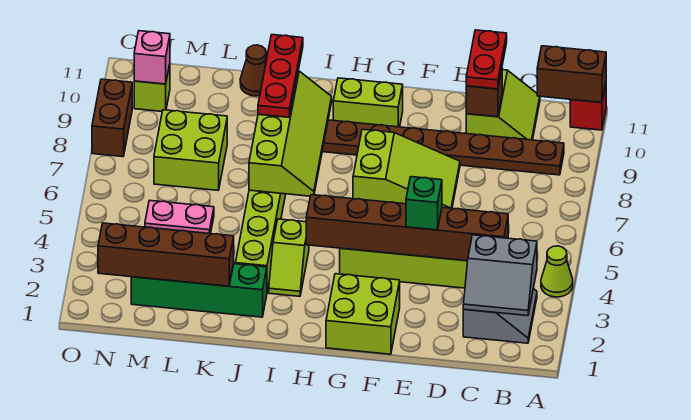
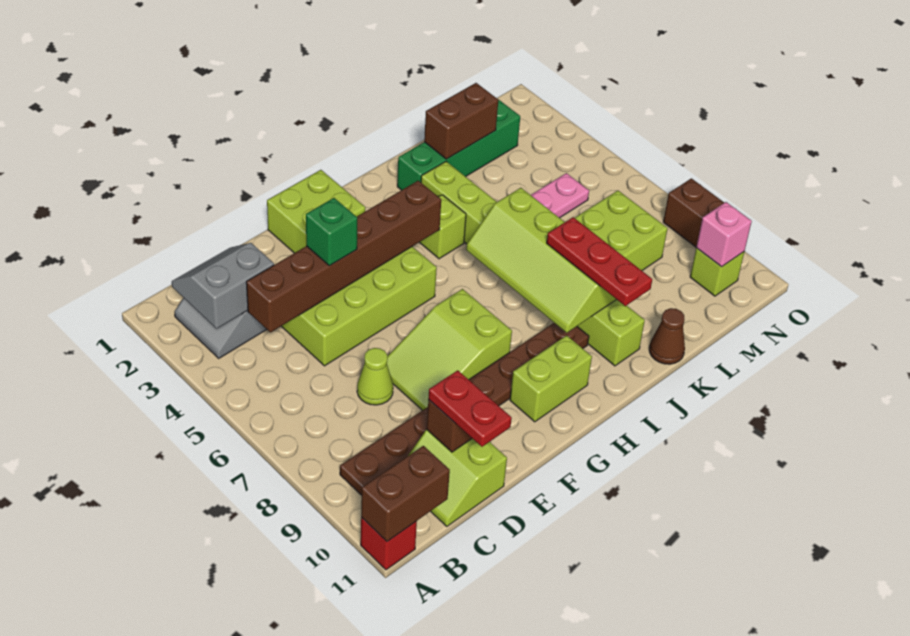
lime 1x1 cone [541,246,573,297] -> lime 1x1 cone moved to [357,348,393,405]
brown 1x4 brick [98,223,234,286] -> brown 1x2 brick [424,83,498,159]

